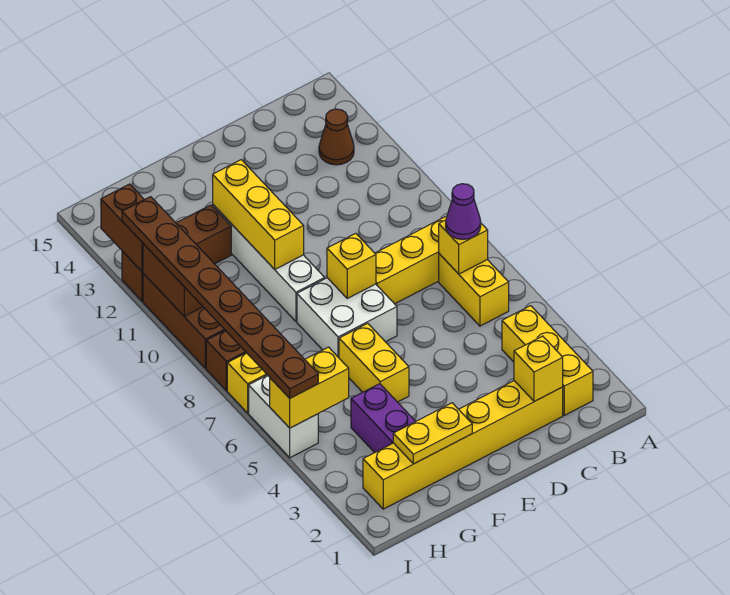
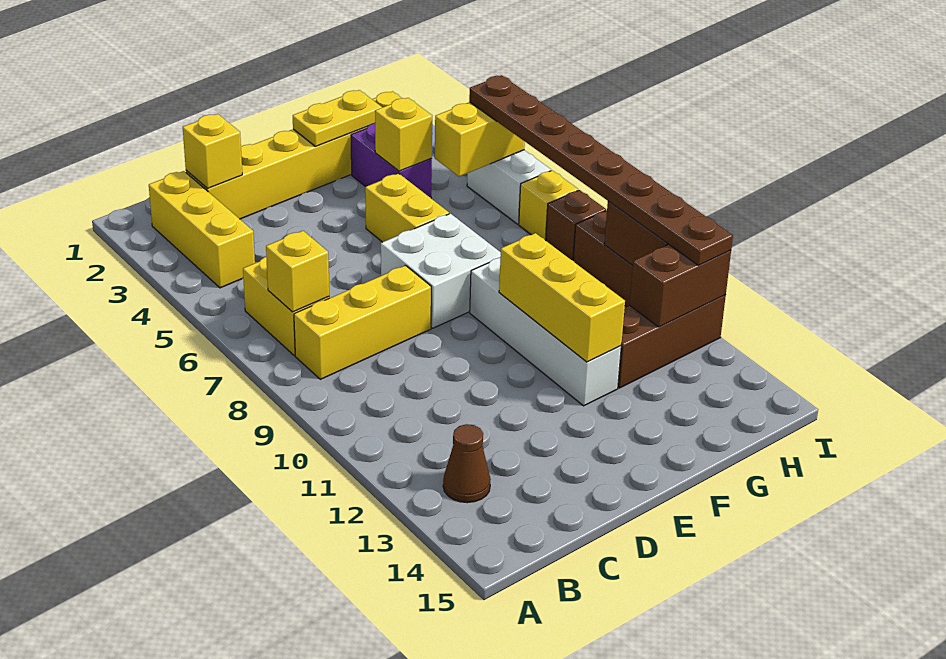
purple 1x1 cone [446,184,481,239] -> none
yellow 1x1 brick [327,233,376,298] -> yellow 1x1 brick moved to [375,98,432,171]
brown 1x2 brick [101,184,144,272] -> brown 1x2 brick turned to [629,244,731,327]

